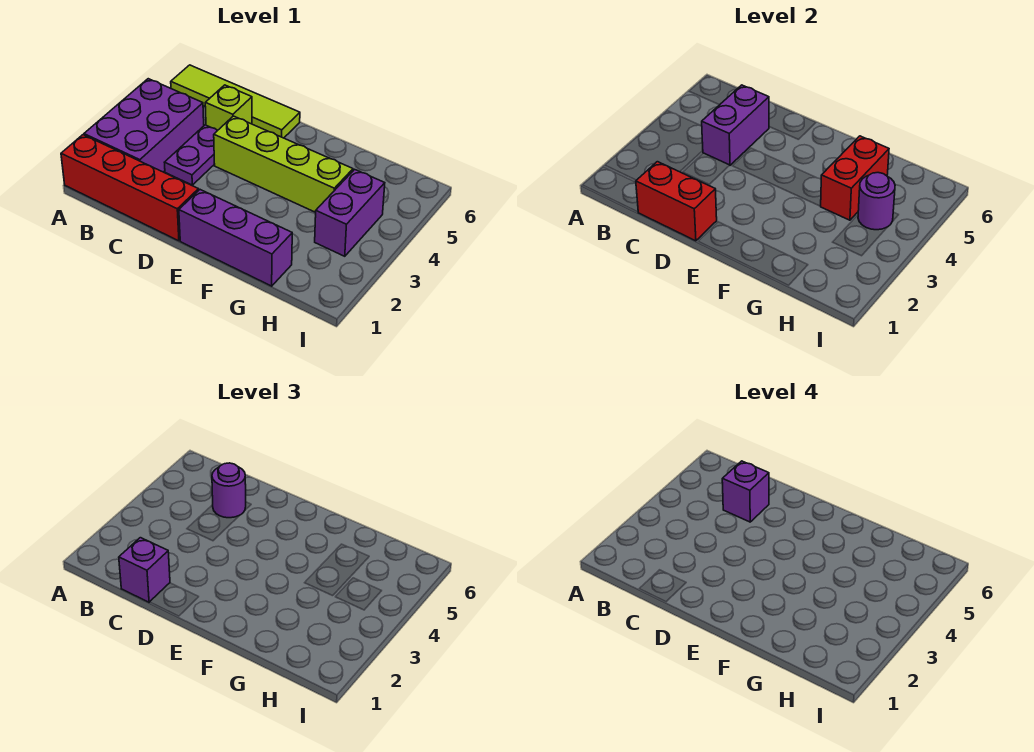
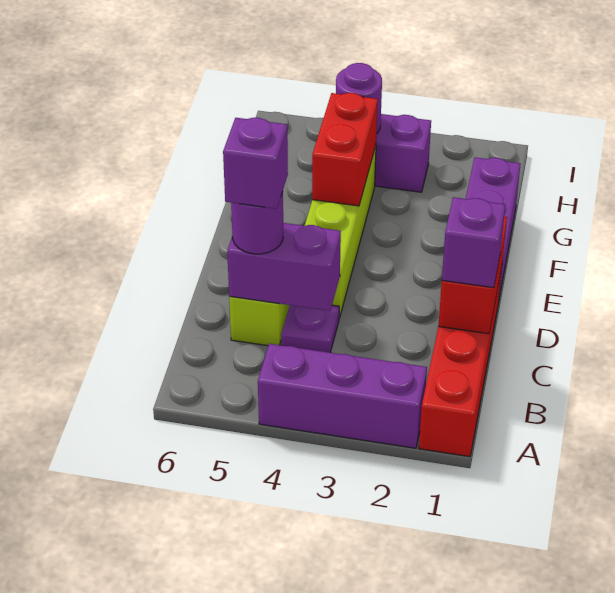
purple 2x3 brick [84,79,204,172] -> purple 1x3 brick [258,344,427,448]
lime 1x4 tile [171,65,300,138] -> none
purple 1x2 plate [165,125,218,185] -> purple 1x1 plate [281,305,339,353]
red 1x2 brick [821,136,889,220] -> red 1x2 brick turned to [312,93,378,206]

